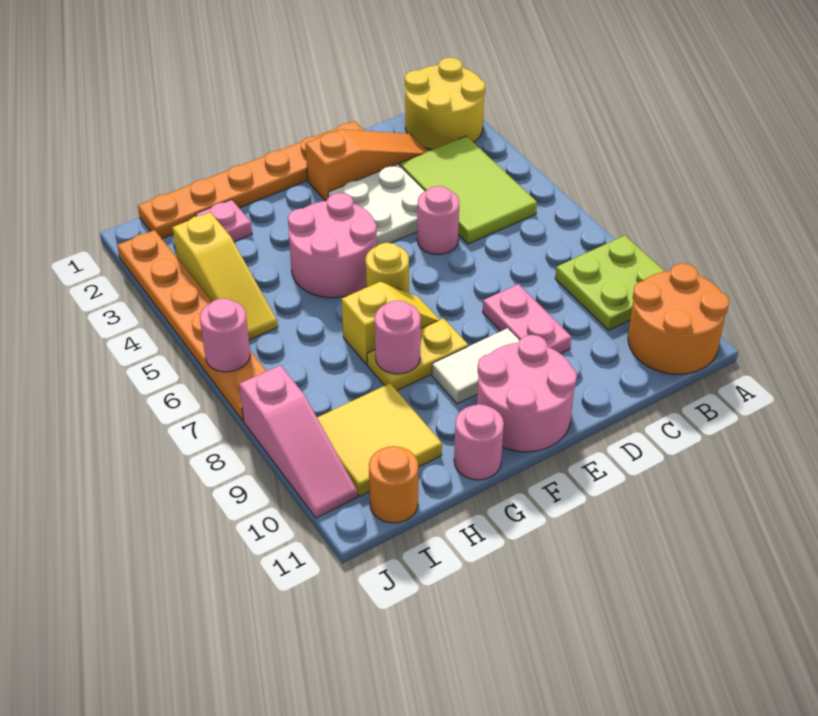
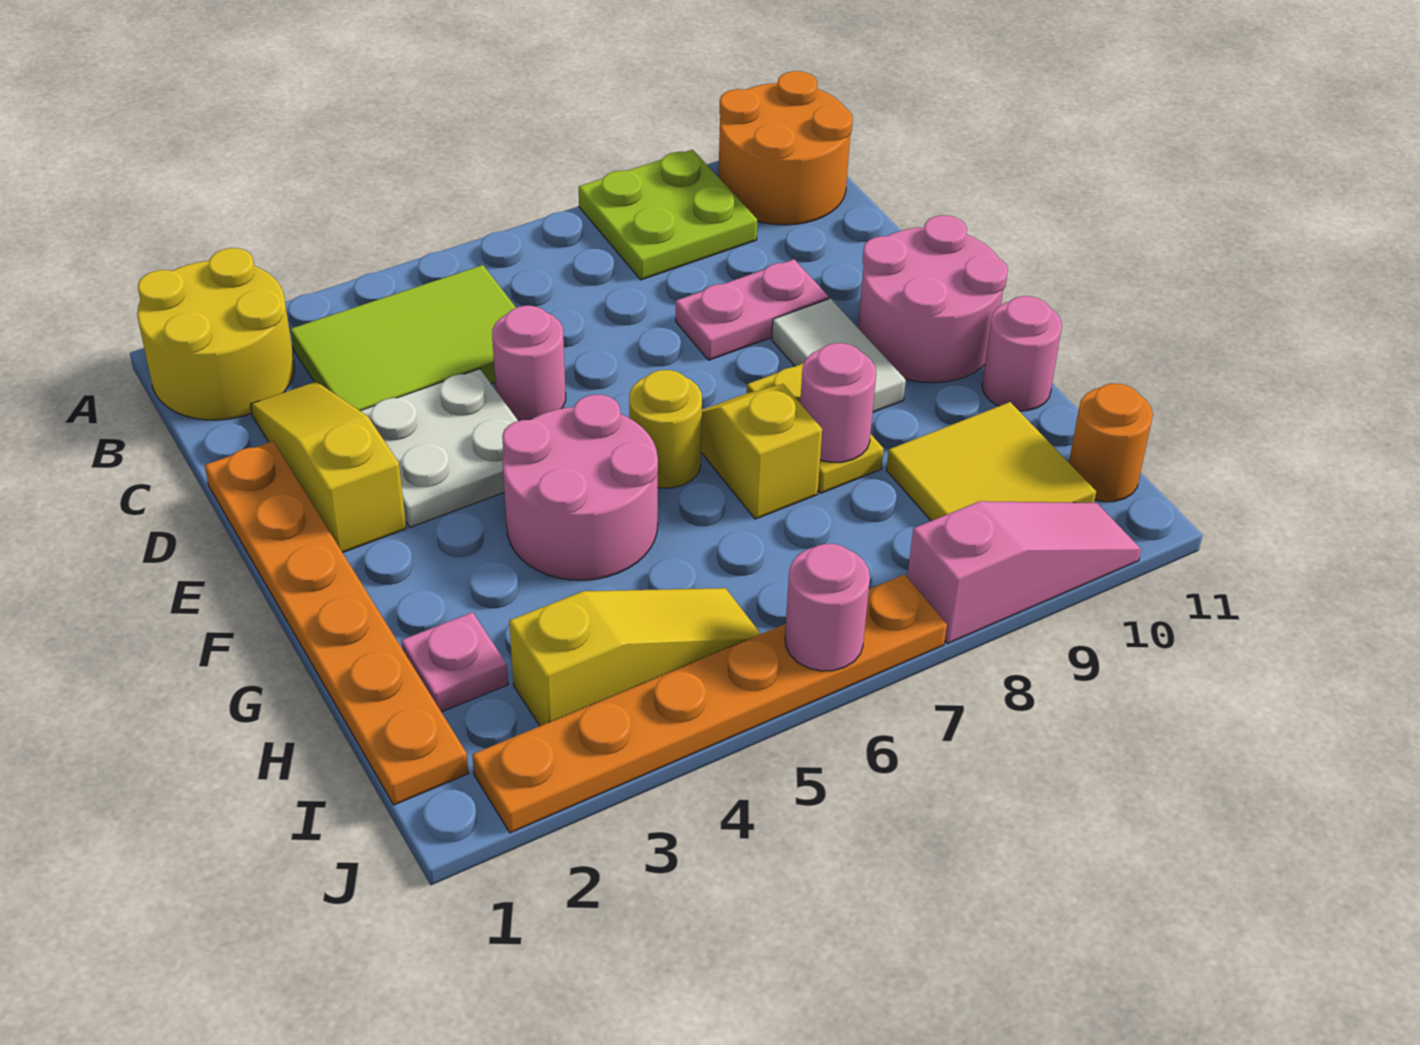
orange 1x3 slope [305,129,428,201] -> yellow 1x3 slope [250,382,406,553]

